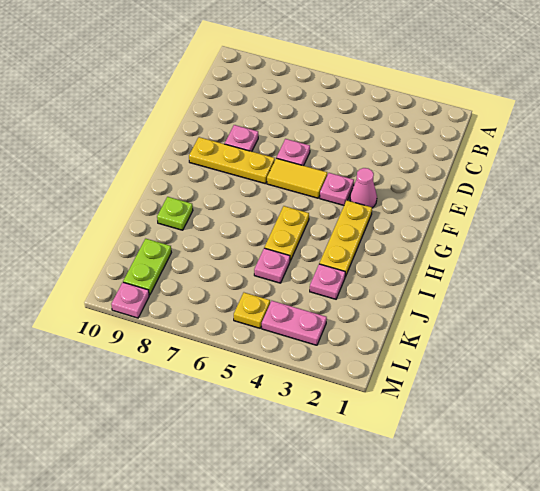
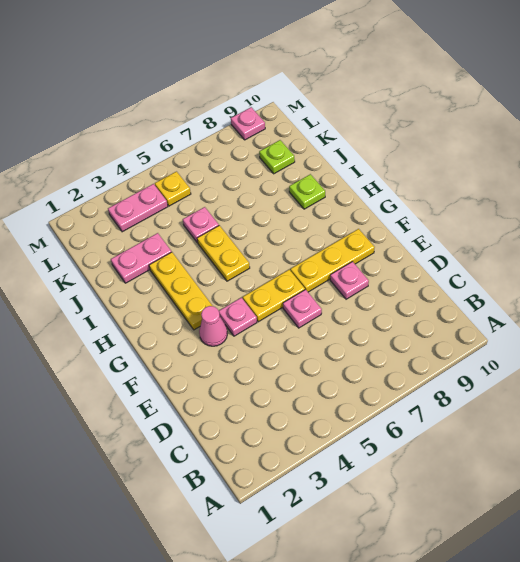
yellow 1x2 tile [267,158,327,198] -> yellow 1x2 plate [243,270,305,322]
pink 1x1 plate [310,264,345,299] -> pink 1x2 plate [111,233,171,283]
lime 1x2 plate [123,239,171,295] -> lime 1x1 plate [259,140,295,174]

